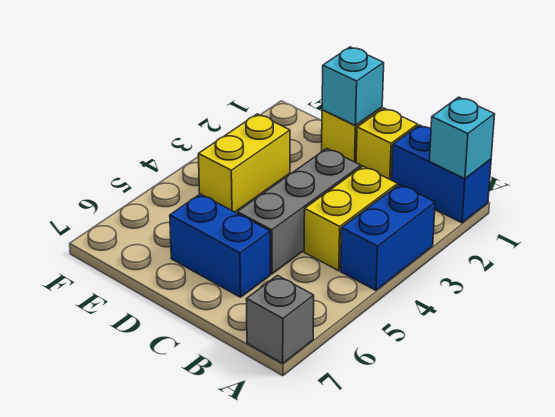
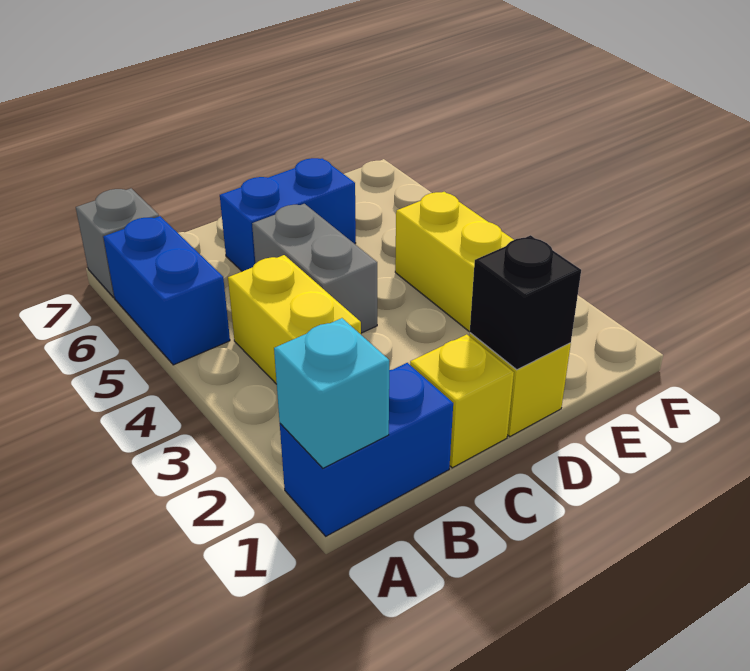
blue 1x2 brick [341,185,435,290] -> blue 1x2 brick moved to [103,216,230,365]
grey 1x3 brick [237,149,361,274] -> grey 1x2 brick [252,204,377,333]
cyan 1x1 brick [322,47,384,125] -> black 1x1 brick [470,235,581,370]

